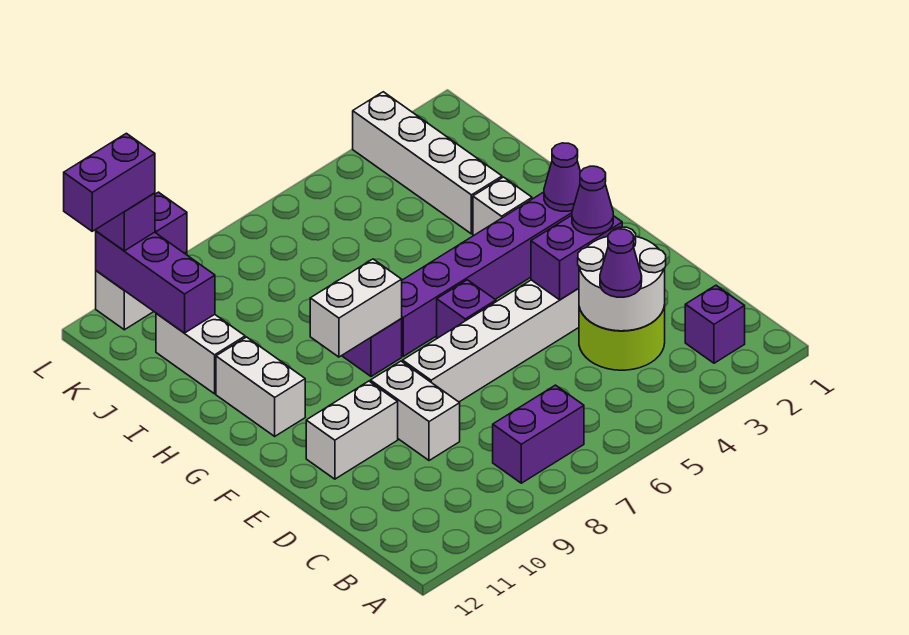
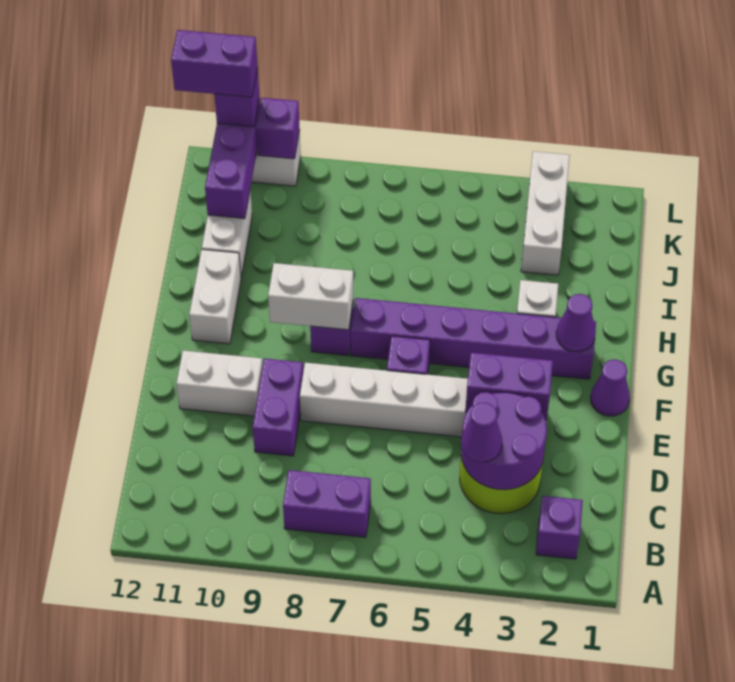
white 2x2 round brick [578,227,666,331] -> purple 2x2 round brick [461,392,547,490]
white 1x2 brick [370,361,460,461] -> purple 1x2 brick [253,358,303,456]
purple 1x1 cone [572,166,613,235] -> purple 1x1 cone moved to [590,359,630,416]
white 1x4 brick [353,92,502,234] -> white 1x3 brick [521,151,570,275]

